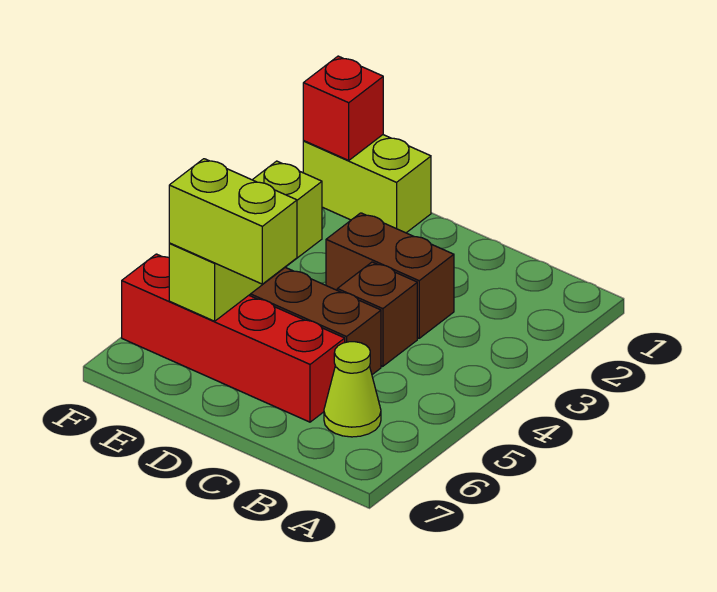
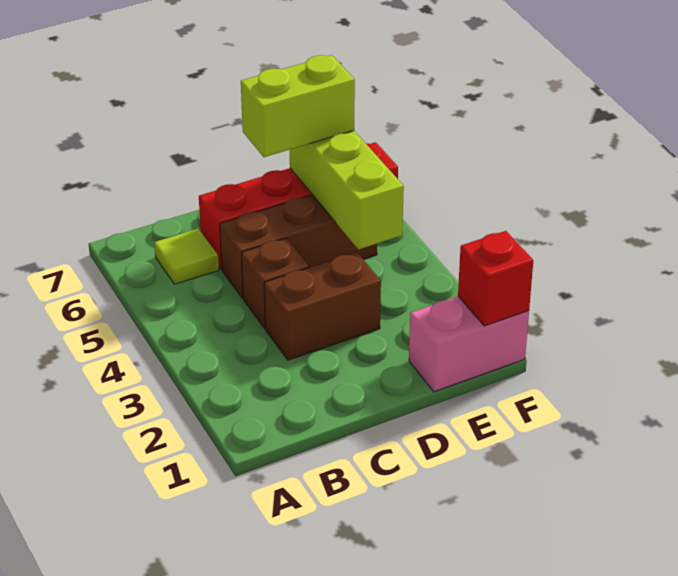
lime 1x1 cone [324,342,381,437] -> lime 1x1 tile [154,229,219,284]
lime 1x2 brick [303,135,431,233] -> pink 1x2 brick [409,297,529,392]

